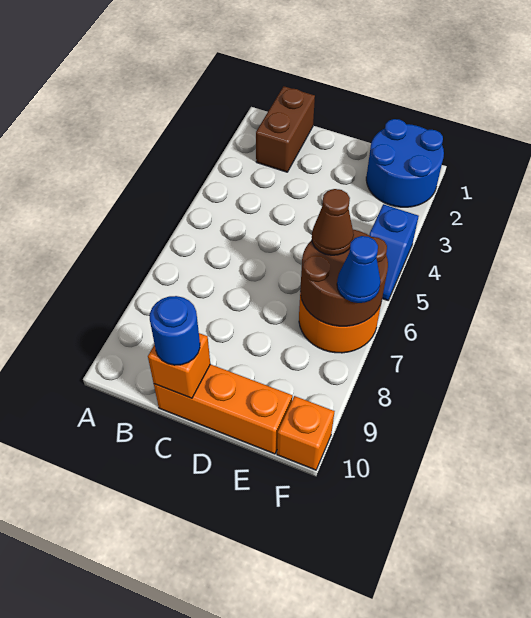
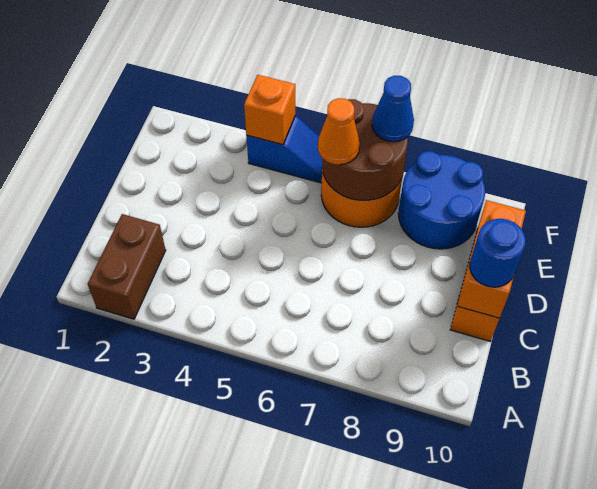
brown 1x2 brick [256,86,315,172] -> brown 1x2 brick turned to [88,214,166,319]
blue 2x2 round brick [366,119,444,207] -> blue 2x2 round brick moved to [398,151,485,249]
brown 1x1 cone [312,189,354,255] -> orange 1x1 cone [318,98,360,165]
orange 1x1 brick [277,396,335,470] -> orange 1x1 brick moved to [244,75,295,145]

